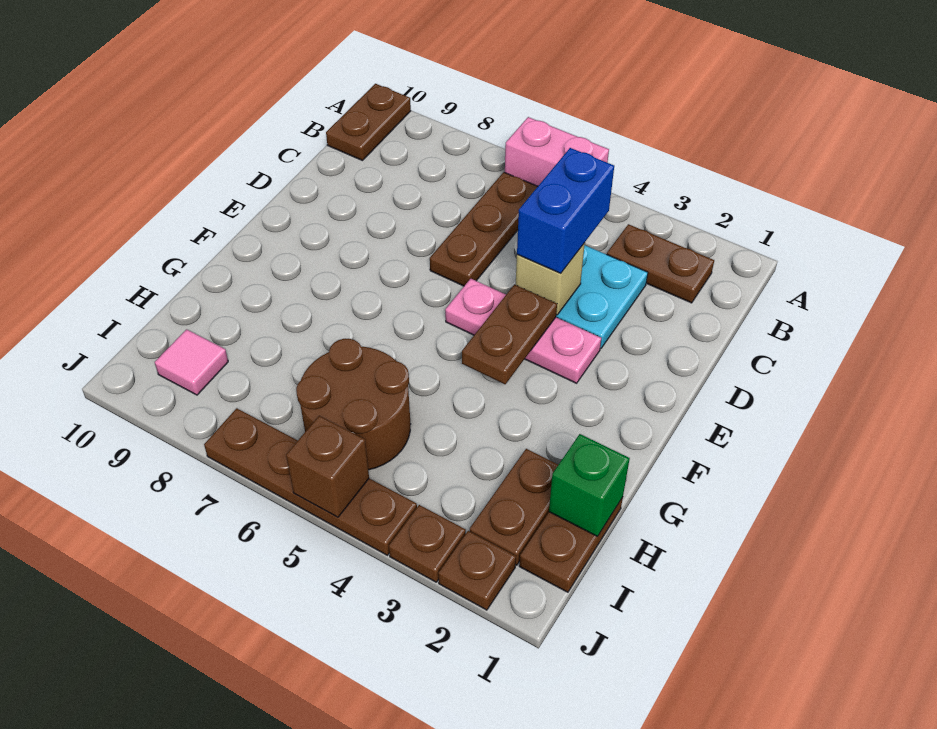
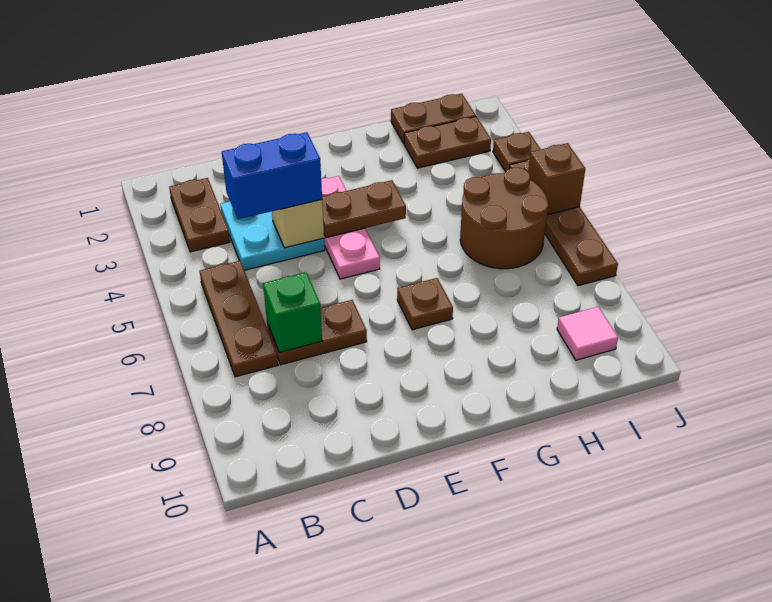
pink 1x2 brick [505,117,609,186] -> none
brown 1x2 plate [326,84,411,161] -> brown 1x2 plate moved to [267,300,367,365]
brown 1x3 plate [430,172,538,286] -> brown 1x3 plate turned to [200,261,278,377]
green 1x1 brick [549,434,630,536] -> green 1x1 brick moved to [263,272,322,353]
brown 1x1 plate [438,531,516,610] -> brown 1x1 plate moved to [397,278,453,330]

